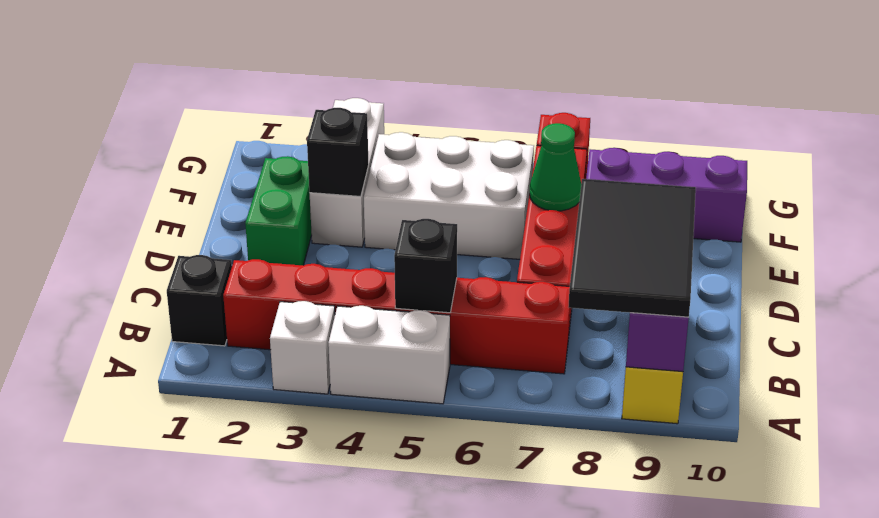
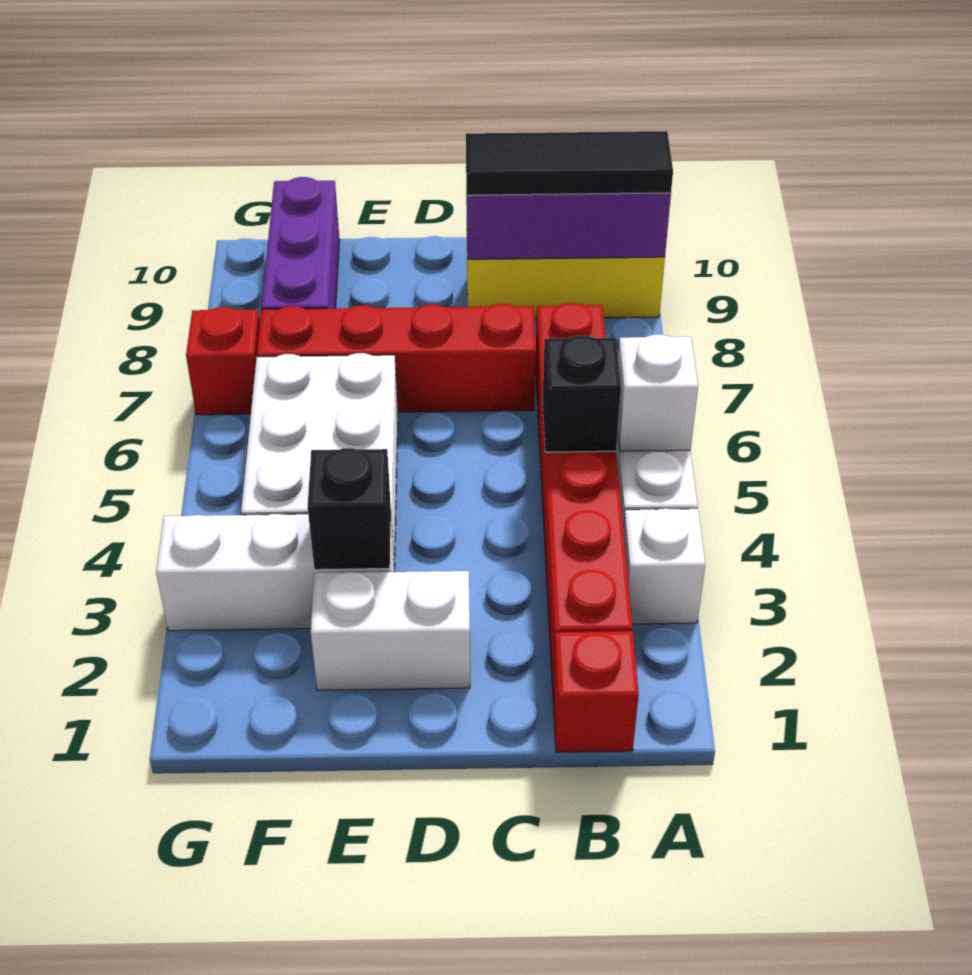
none -> white 1x1 brick [618,335,698,451]
black 2x3 tile [569,179,696,317] -> black 1x3 tile [466,131,673,195]
black 1x1 brick [167,255,232,346] -> red 1x1 brick [552,631,639,752]
green 1x2 brick [245,156,312,265] -> white 1x2 brick [311,571,470,690]
green 1x1 cone [530,123,581,211] -> none

